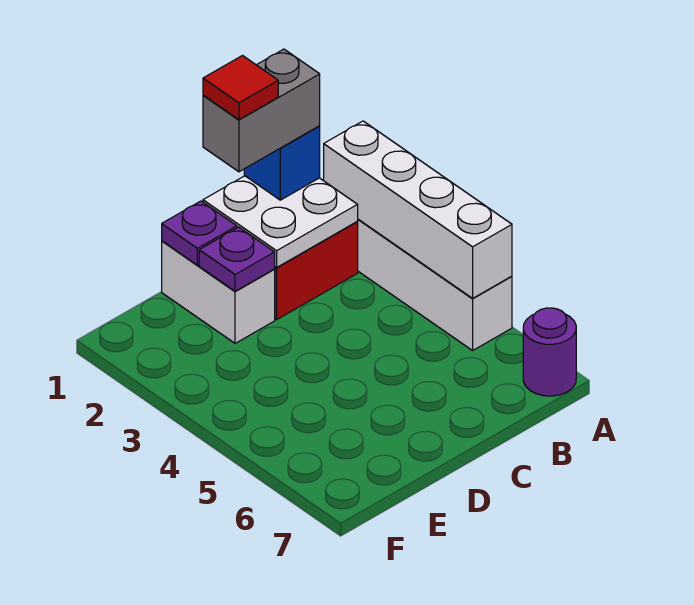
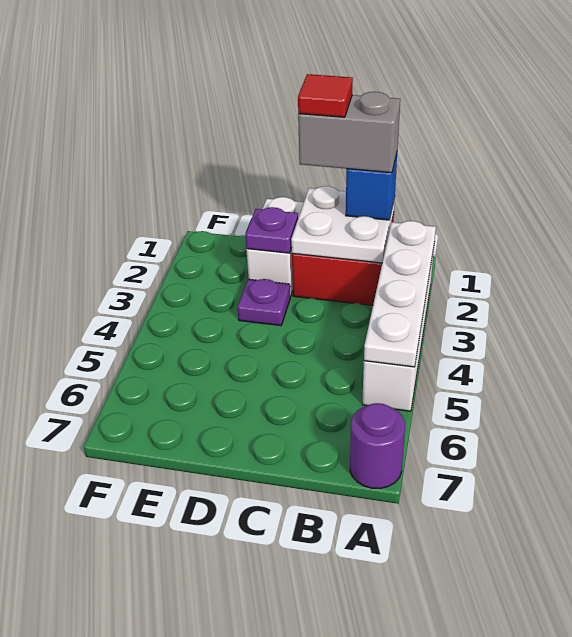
white 1x4 brick [324,121,512,298] -> white 1x4 plate [364,221,436,367]
purple 1x1 plate [162,201,237,265] -> purple 1x1 plate moved to [237,279,291,326]

